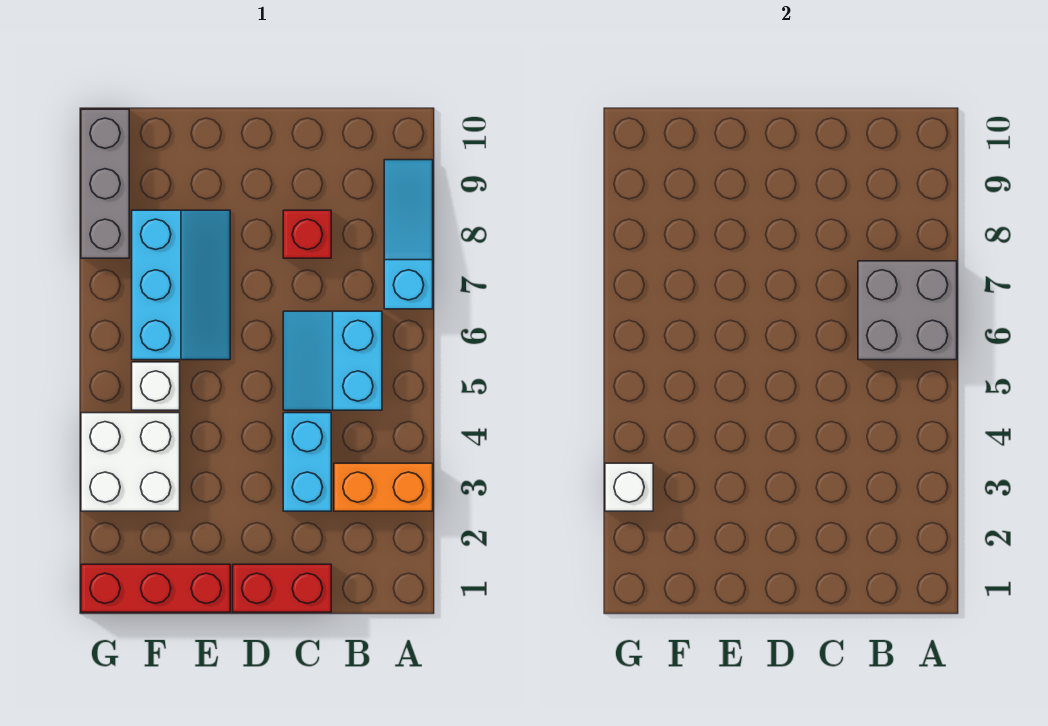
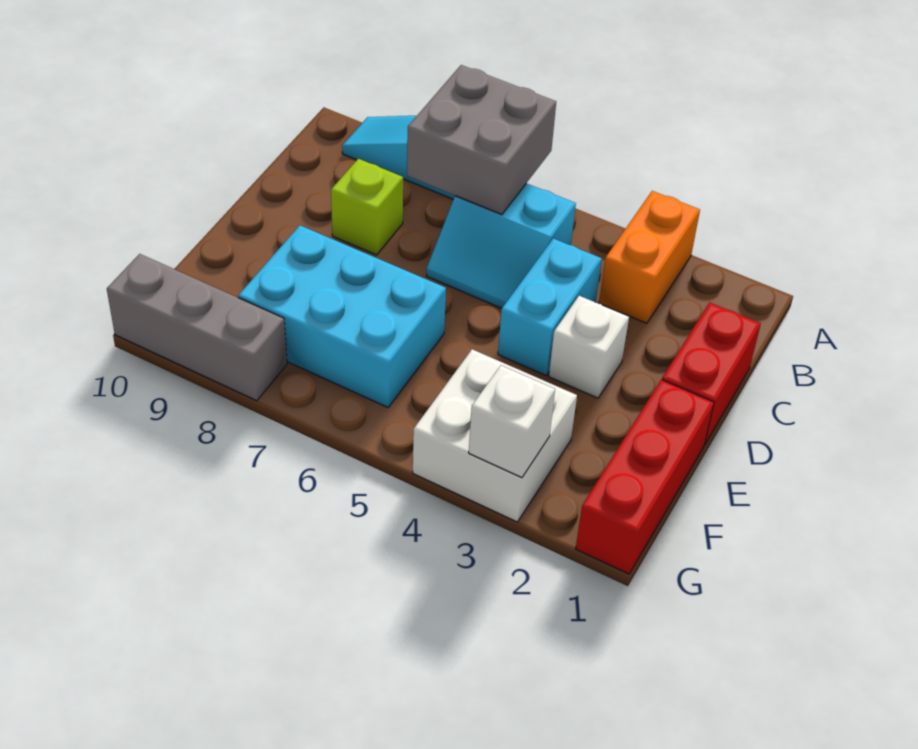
cyan 1x2 brick [283,413,331,511] -> cyan 1x2 brick turned to [498,238,602,375]
red 1x1 brick [283,210,331,258] -> lime 1x1 brick [331,159,403,255]
cyan 2x3 slope [132,210,230,360] -> cyan 2x3 brick [238,225,446,407]
white 1x1 brick [132,362,180,410] -> white 1x1 brick moved to [549,296,629,398]

